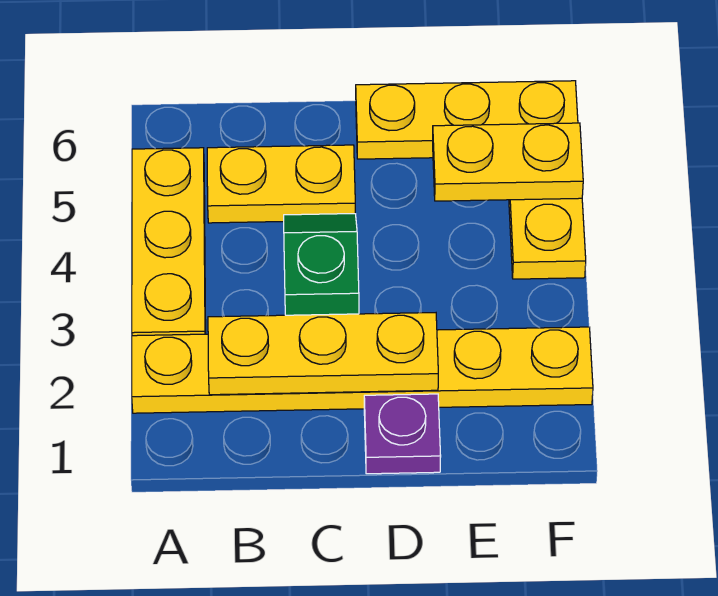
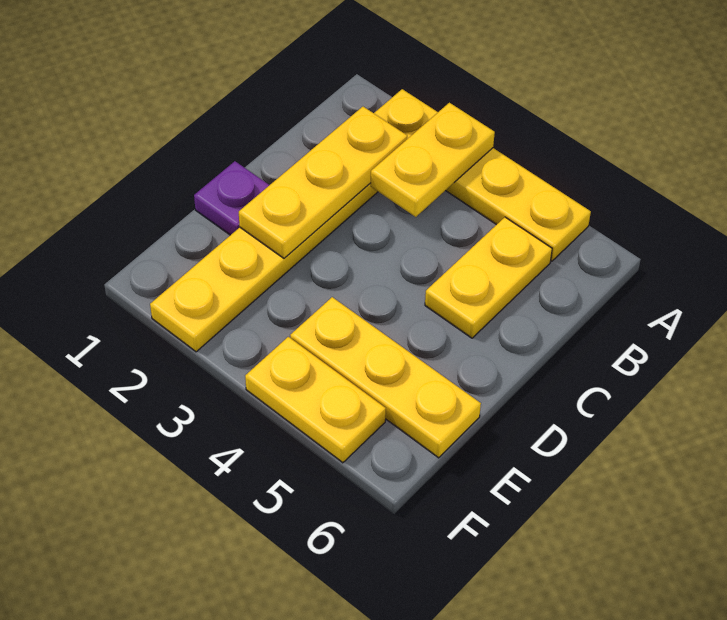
green 1x2 slope [284,214,359,315] -> none
yellow 1x3 plate [356,81,578,159] -> yellow 1x3 plate turned to [290,297,481,458]
yellow 1x2 plate [433,123,583,201] -> yellow 1x2 plate moved to [371,103,495,217]

